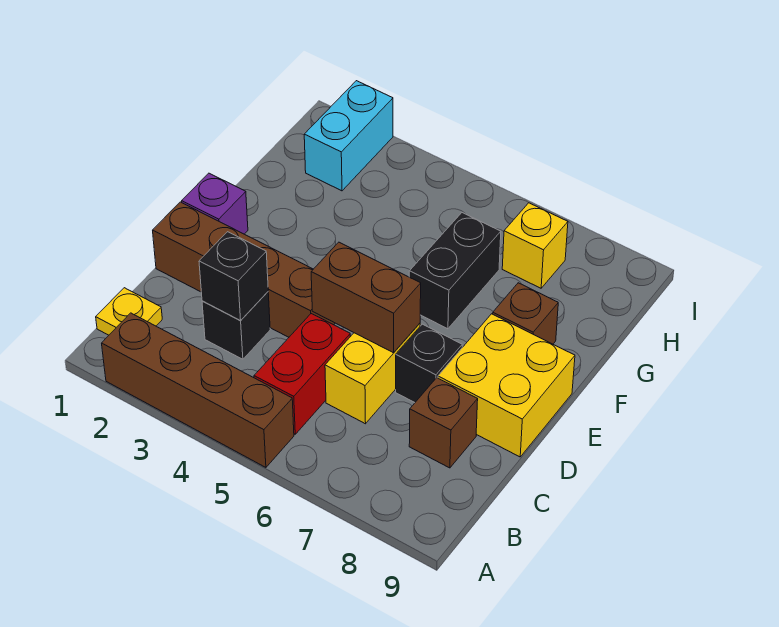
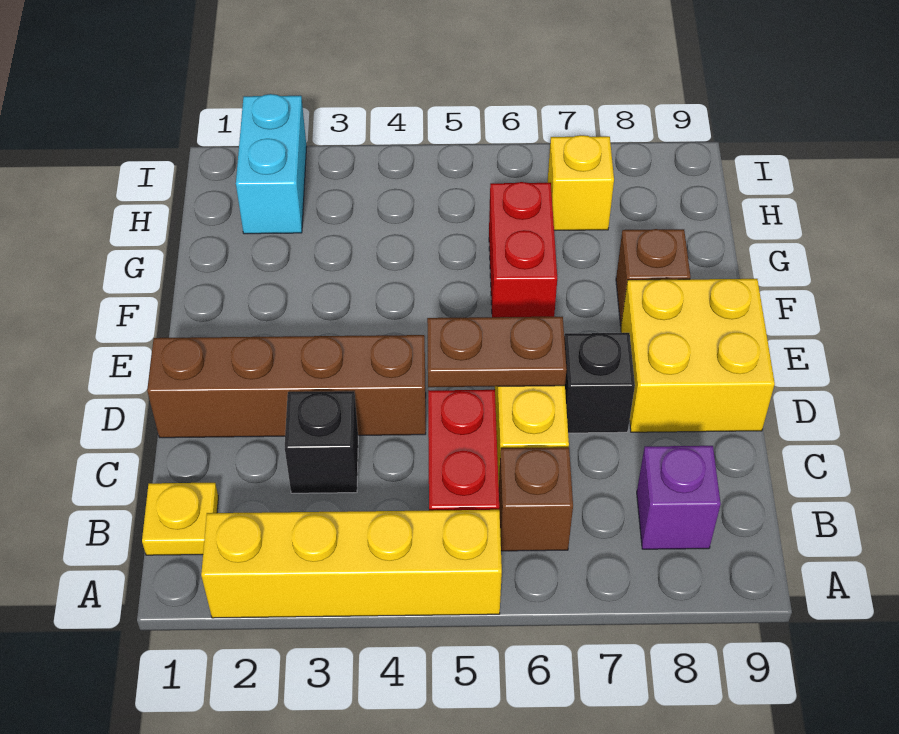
brown 1x4 brick [102,313,294,467] -> yellow 1x4 brick [201,510,502,618]
black 1x1 brick [199,232,268,320] -> none
brown 1x1 brick [409,378,478,468] -> brown 1x1 brick moved to [499,447,573,551]
brown 1x2 brick [311,242,421,353] -> brown 1x2 plate [427,317,567,387]
purple 1x1 brick [182,173,248,234] -> purple 1x1 brick moved to [637,446,721,549]
black 1x2 brick [409,213,501,329] -> red 1x2 brick [489,182,557,317]

